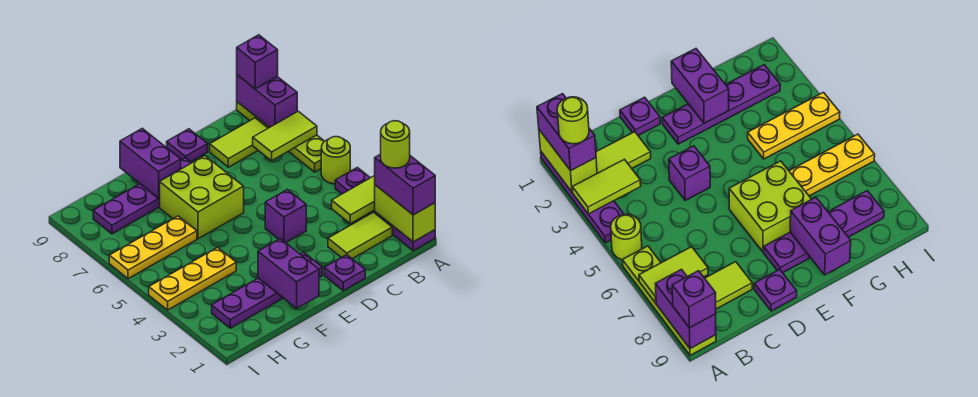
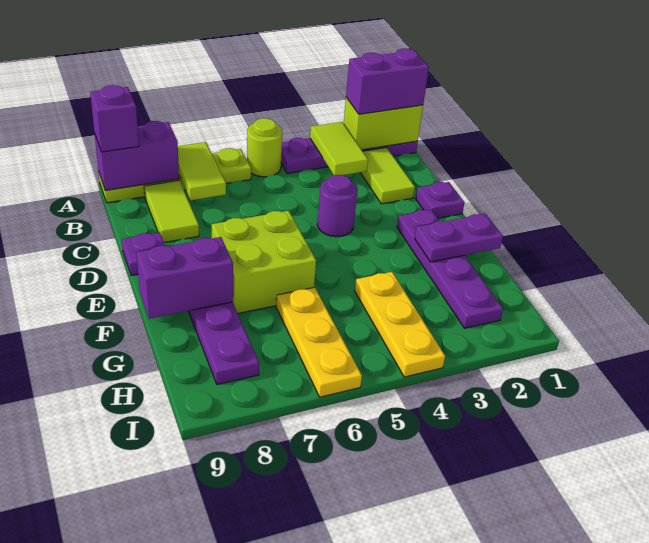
lime 1x1 round brick [381,121,410,168] -> none
purple 1x1 brick [265,190,306,243] -> purple 1x1 round brick [317,175,358,237]
purple 1x2 brick [258,239,319,308] -> purple 1x2 plate [415,214,503,262]

